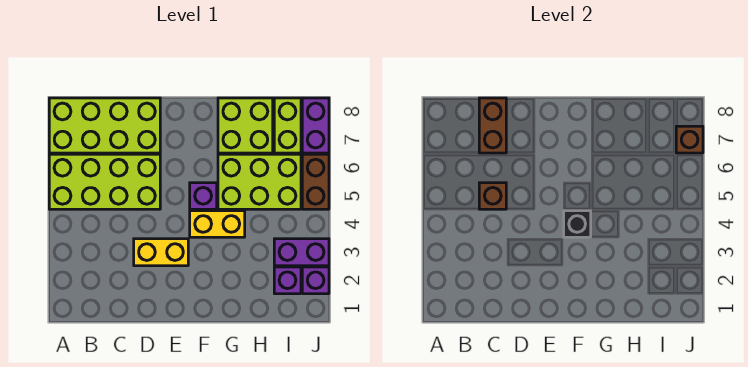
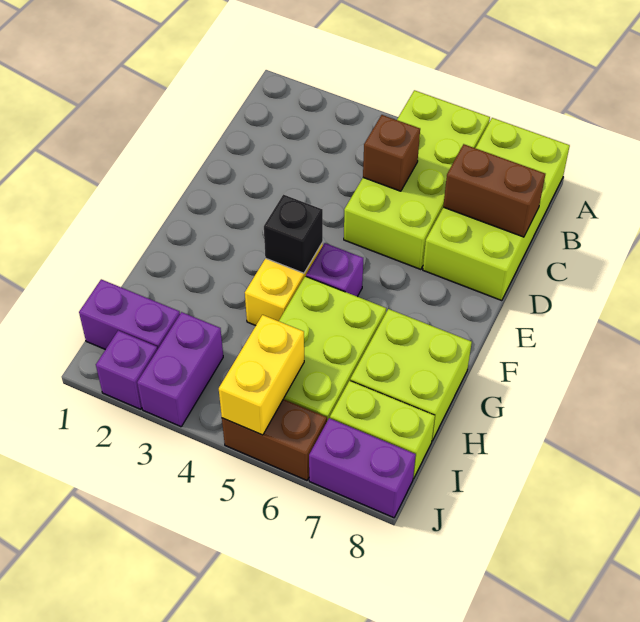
yellow 1x2 brick [134,239,188,266] -> yellow 1x2 brick moved to [219,315,304,435]
purple 1x1 brick [274,267,301,294] -> purple 1x2 brick [79,279,180,350]
brown 1x1 brick [676,126,703,153] -> none

